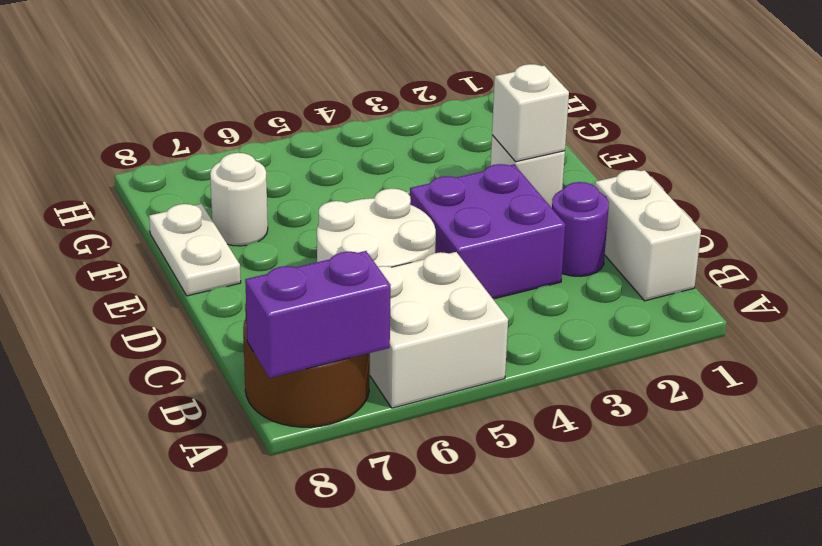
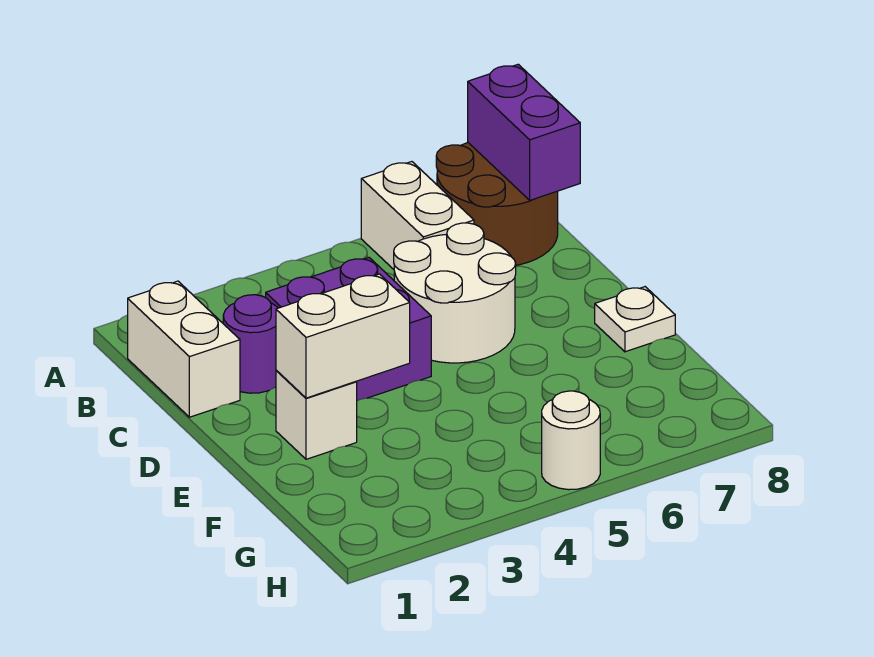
white 2x2 brick [370,252,508,408] -> white 1x2 brick [361,162,474,269]
purple 1x2 brick [245,251,391,378] -> purple 1x2 brick turned to [468,64,580,200]
white 1x1 brick [492,64,569,162] -> white 1x2 brick [276,274,410,398]
white 1x2 plate [149,204,241,296] -> white 1x1 plate [595,287,675,352]
white 1x1 round brick [210,153,268,246] -> white 1x1 round brick moved to [542,391,600,490]

